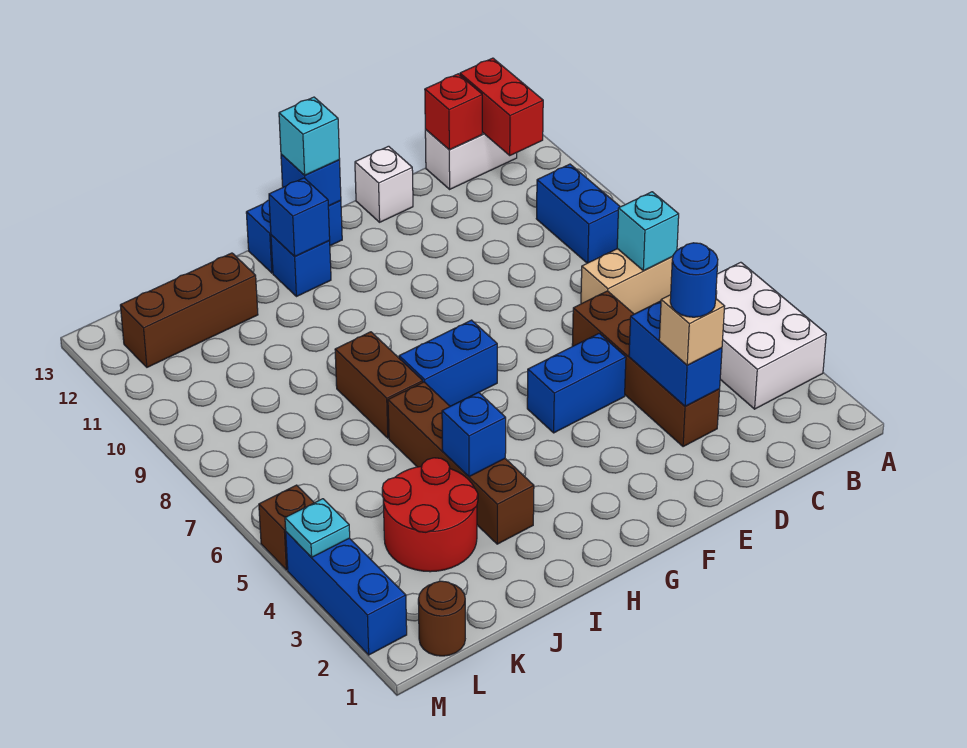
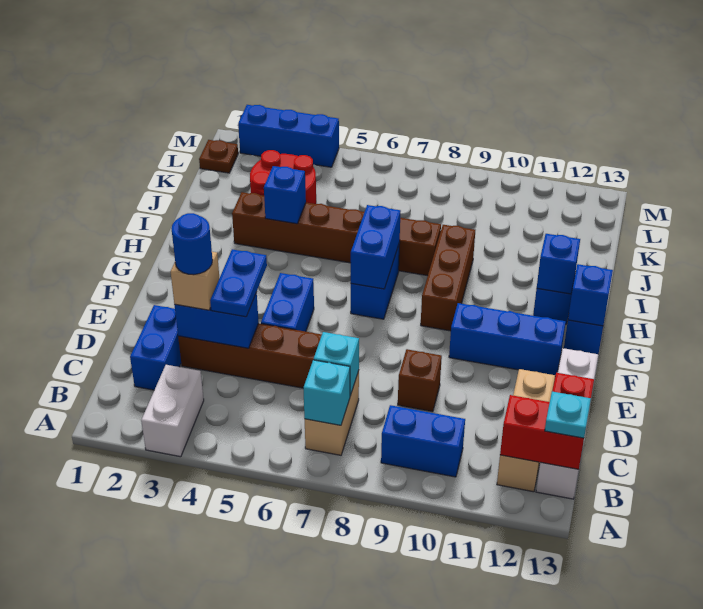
white 2x3 brick [716,262,826,409] -> white 1x2 brick [141,365,204,457]
none -> tan 1x3 brick [497,369,555,492]
none -> blue 1x2 brick [130,305,181,390]
none -> blue 1x2 plate [210,249,267,317]
none -> blue 1x3 brick [449,303,566,375]
none -> blue 1x2 brick [351,205,401,289]
cyan 1x1 brick [279,97,340,175] -> cyan 1x1 brick moved to [314,332,359,396]
brown 1x3 brick [120,253,258,367] -> brown 1x3 brick moved to [421,225,475,331]
brown 1x1 round brick [418,581,465,656] -> brown 1x1 plate [199,140,238,173]
cyan 1x1 plate [285,499,350,557] -> cyan 1x1 plate moved to [545,392,591,438]
brown 1x1 brick [259,485,314,570] -> brown 1x1 brick moved to [398,349,442,412]

